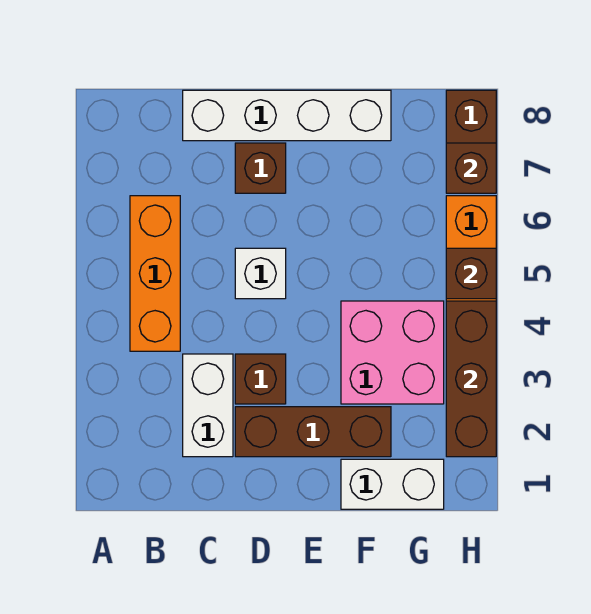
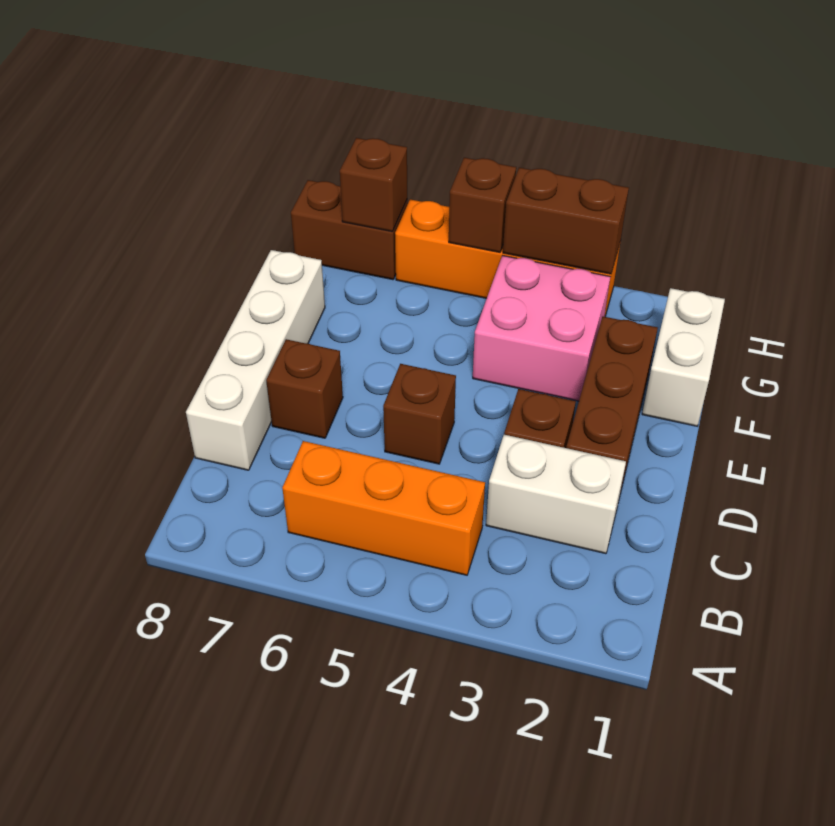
white 1x1 brick [235,248,286,299] -> brown 1x1 brick [383,364,456,464]
brown 1x3 brick [446,301,496,457] -> brown 1x2 brick [503,168,629,274]

